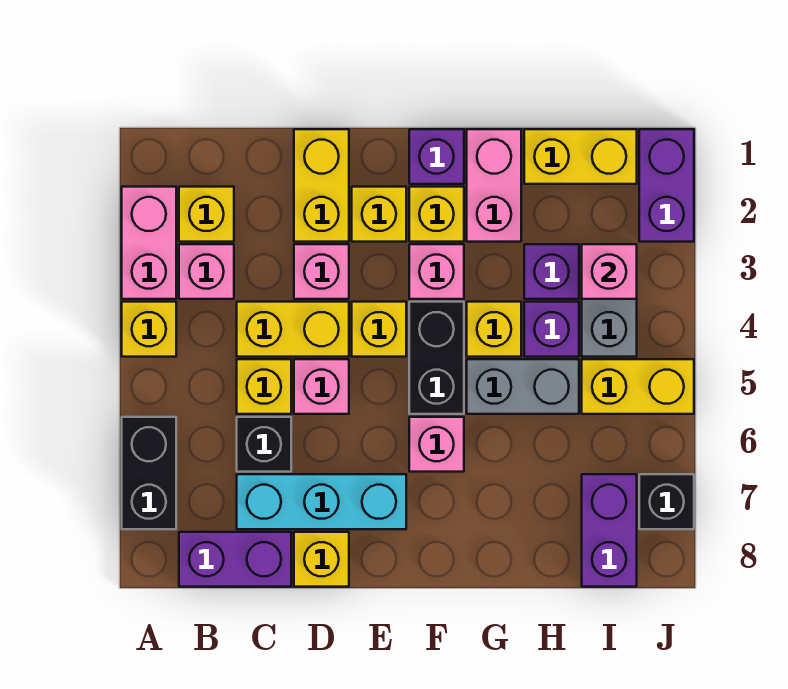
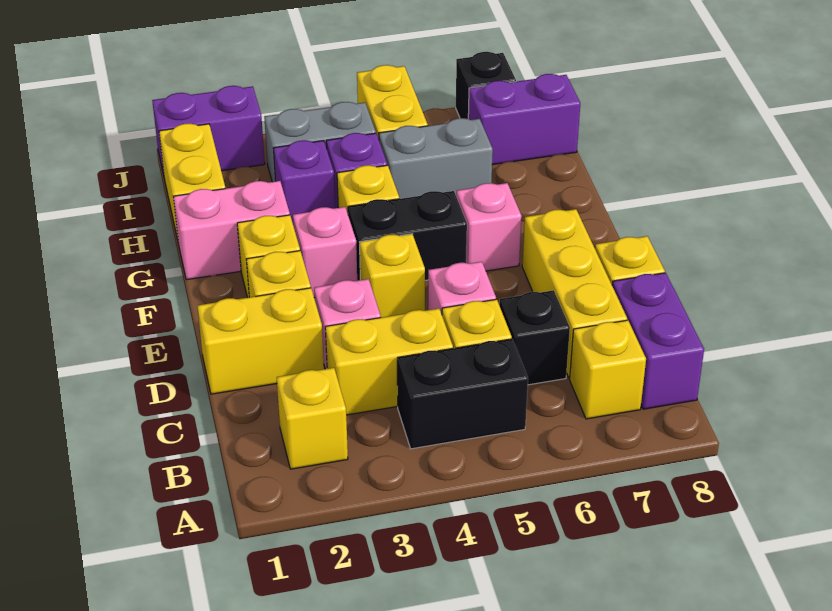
pink 1x2 brick [122,187,176,299] -> none
yellow 1x1 brick [122,302,176,357] -> yellow 1x1 brick moved to [570,320,646,419]
black 1x2 brick [122,417,176,529] -> black 1x2 brick moved to [397,339,528,449]
pink 1x1 brick [179,244,234,299] -> none
yellow 1x2 brick [237,302,349,357] -> yellow 1x2 brick turned to [325,309,453,415]
cyan 1x3 brick [237,474,406,529] -> yellow 1x3 brick [522,209,627,378]
purple 1x1 brick [409,129,464,184] -> none
grey 1x2 brick [467,359,579,414] -> grey 1x2 brick turned to [379,118,493,199]
pink 1x1 brick [582,244,637,299] -> none

